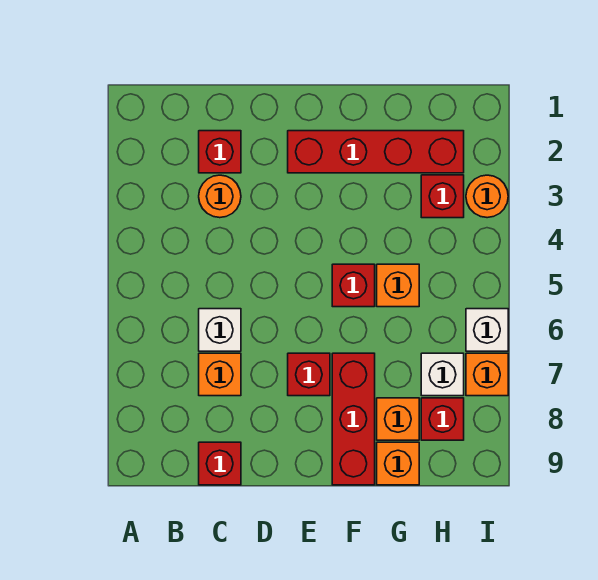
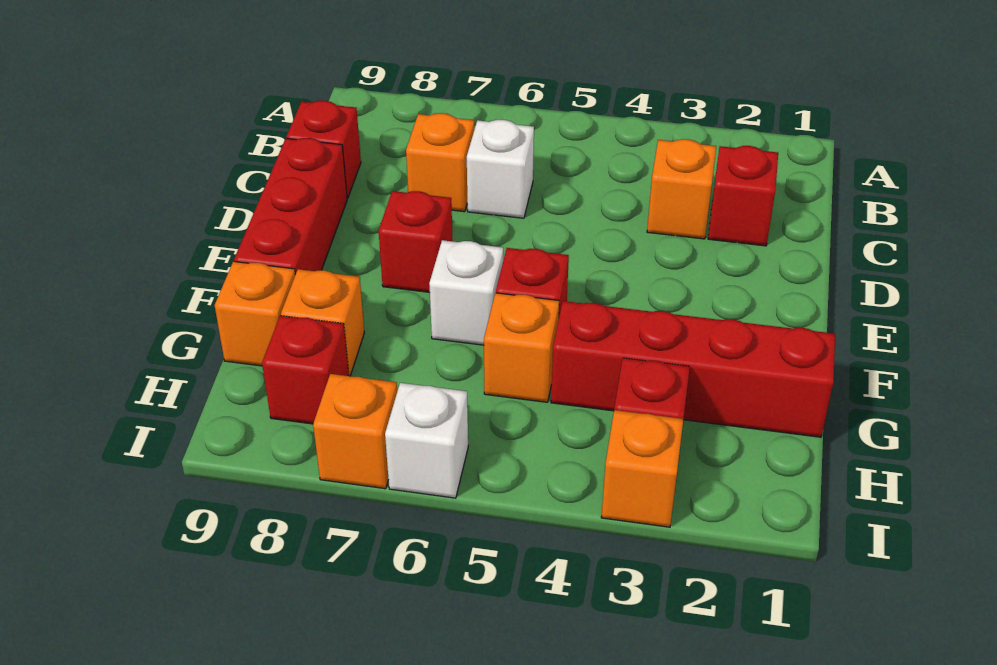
orange 1x1 round brick [199,175,241,218] -> orange 1x1 brick [647,139,716,239]
red 1x4 brick [288,131,464,173] -> red 1x4 brick turned to [551,301,835,437]
red 1x3 brick [332,353,375,485] -> red 1x3 brick turned to [234,138,347,274]
white 1x1 brick [421,353,464,396] -> white 1x1 brick moved to [429,240,503,345]
orange 1x1 round brick [466,175,508,218] -> orange 1x1 brick [601,410,683,527]

